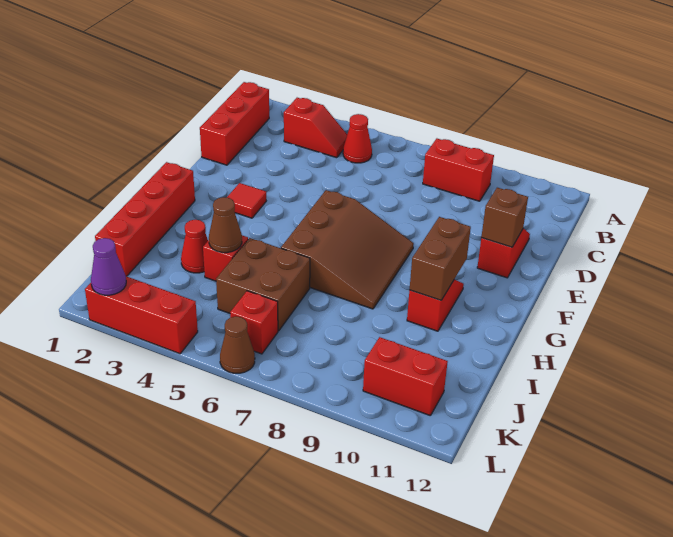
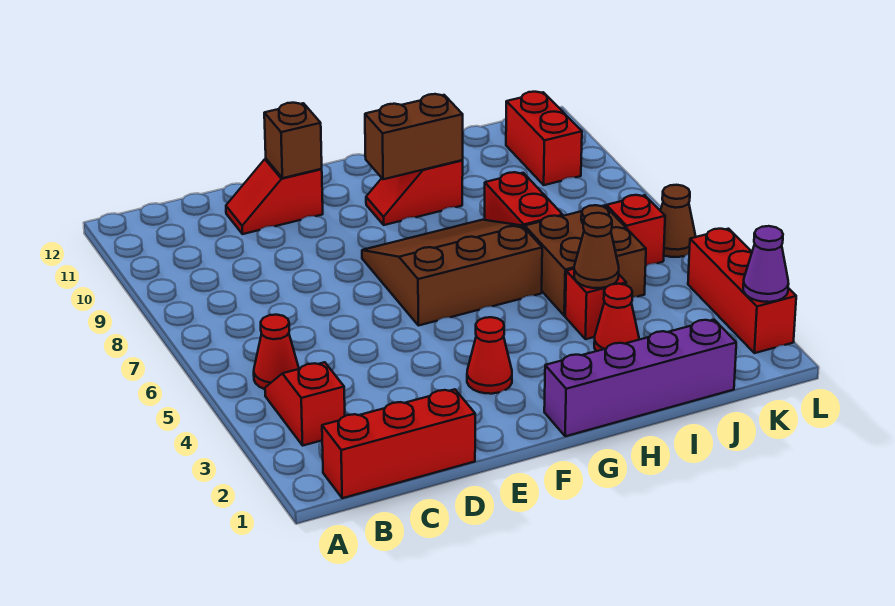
red 1x2 brick [423,139,494,201] -> red 1x2 brick moved to [485,172,563,228]
red 1x1 tile [227,183,266,218] -> red 1x1 cone [467,317,512,394]
red 1x4 brick [95,162,195,276] -> purple 1x4 brick [544,320,736,436]

